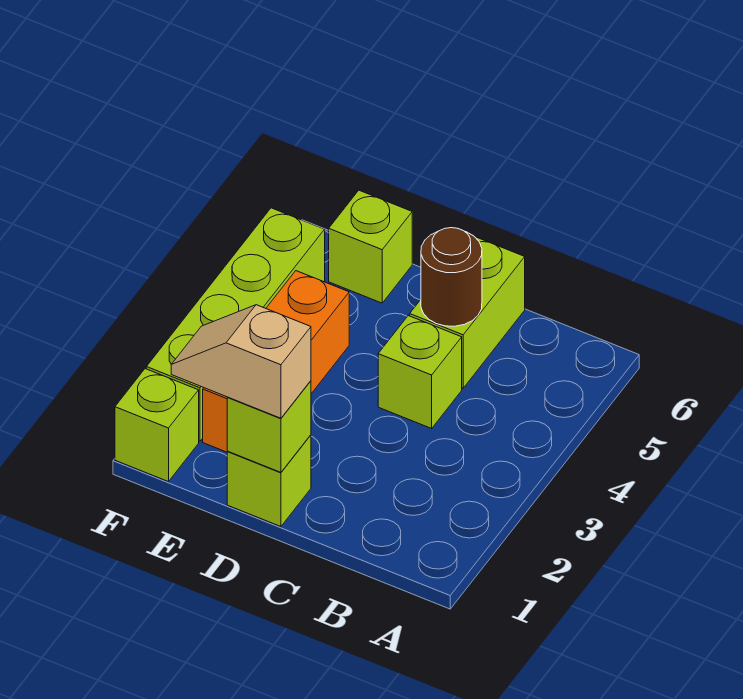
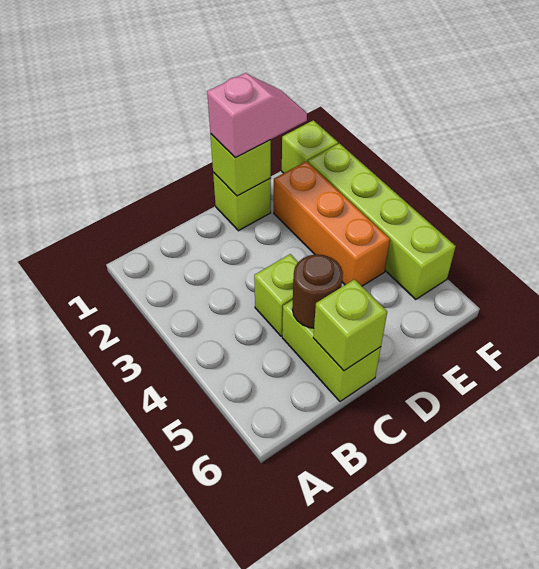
tan 1x2 slope [171,305,311,418] -> pink 1x2 slope [207,73,307,158]
lime 1x1 brick [329,190,412,303] -> lime 1x1 brick moved to [313,279,387,371]

